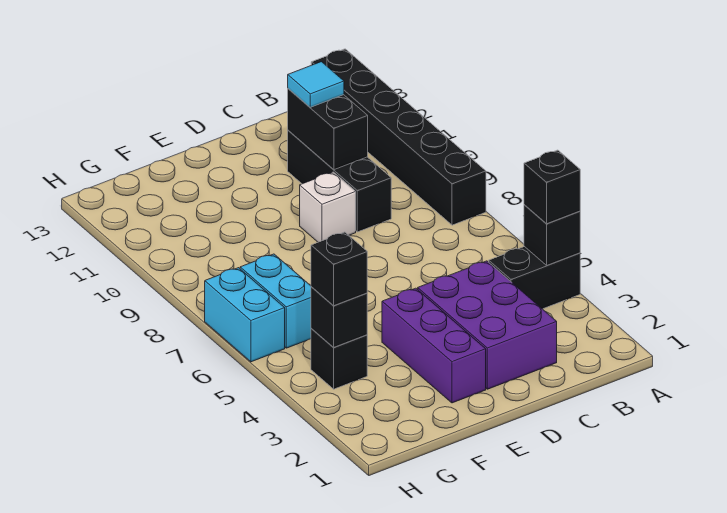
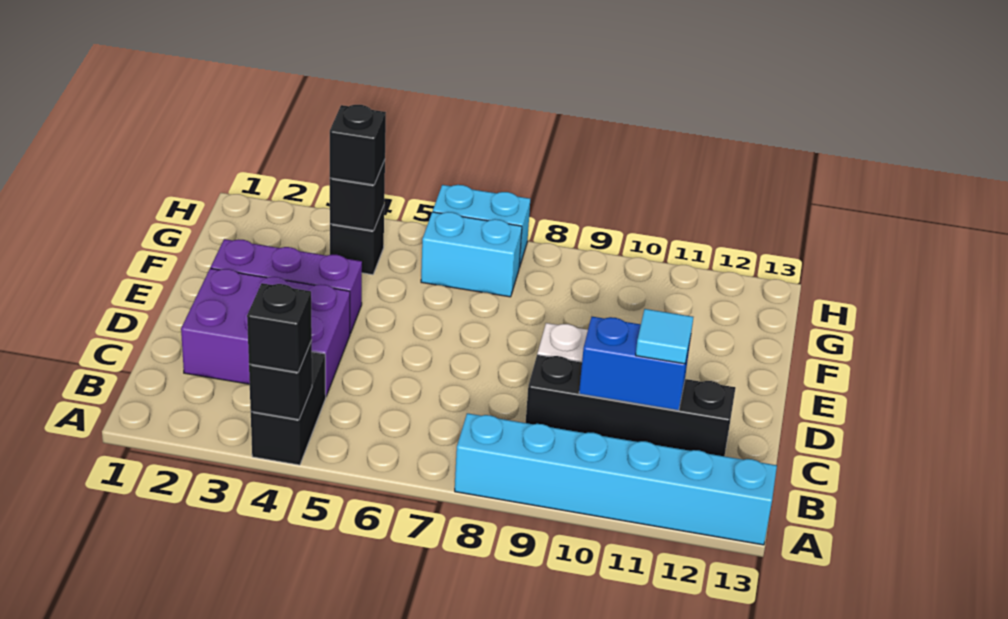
black 1x6 brick [311,49,486,225] -> cyan 1x6 brick [455,413,777,545]
black 1x3 brick [288,130,391,232] -> black 1x4 brick [526,355,735,456]
black 1x2 brick [288,89,368,170] -> blue 1x2 brick [579,317,691,411]

